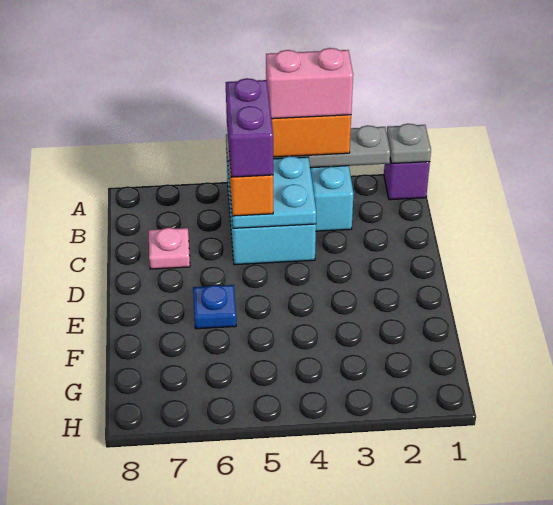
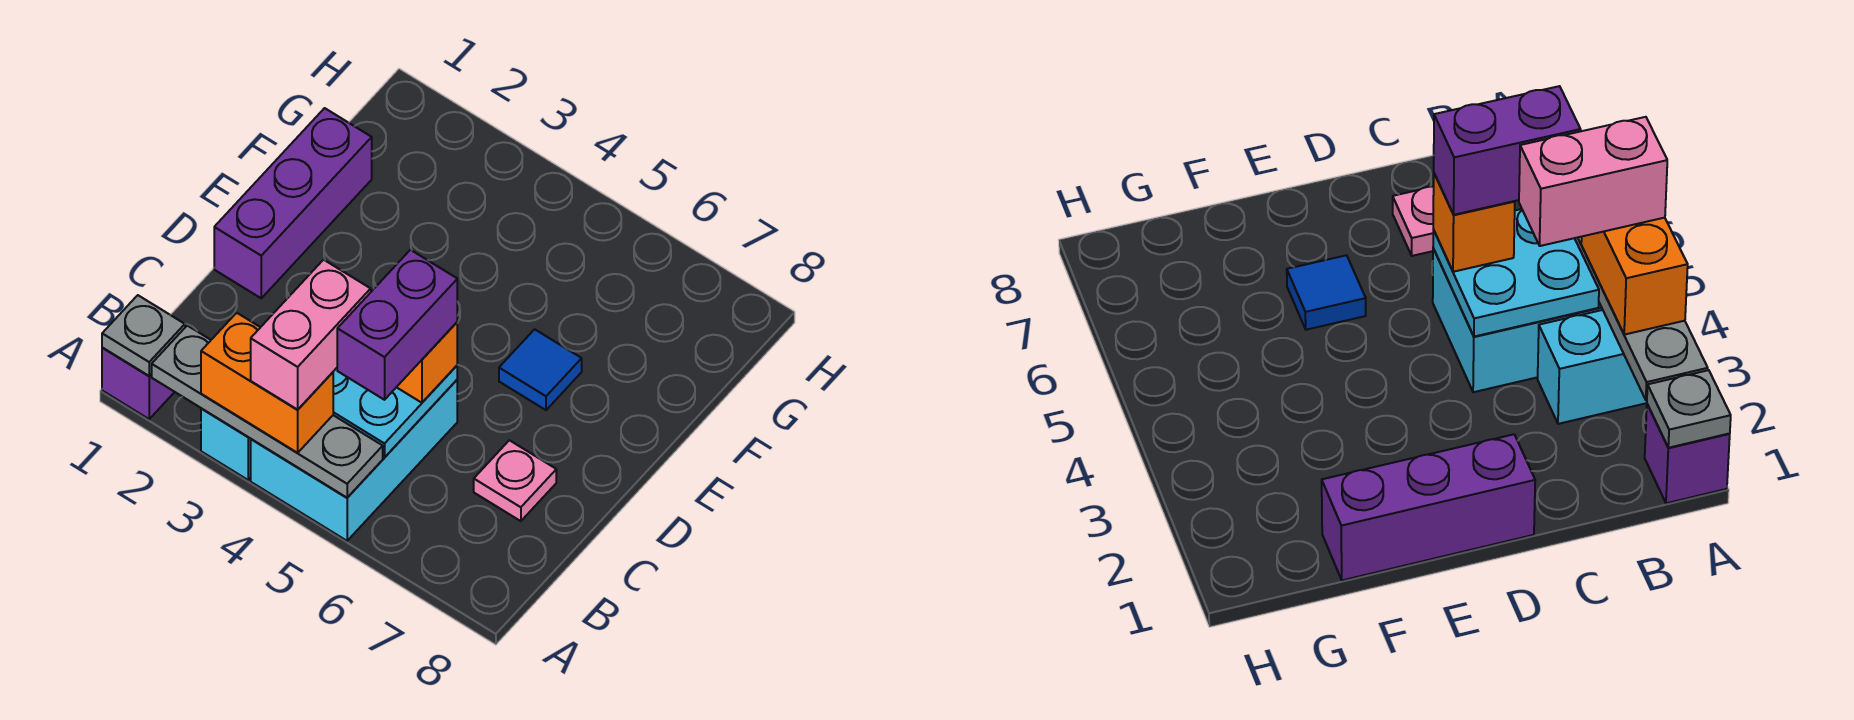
pink 1x2 brick [266,48,353,119] -> pink 1x2 brick turned to [251,260,371,410]
none -> purple 1x3 brick [214,108,372,298]
blue 1x1 plate [193,285,236,329] -> blue 1x1 tile [499,329,582,410]

